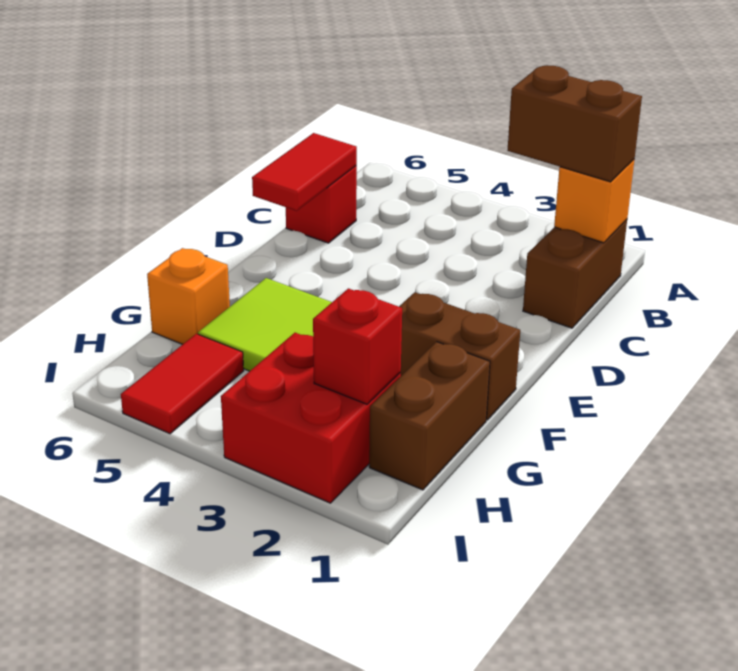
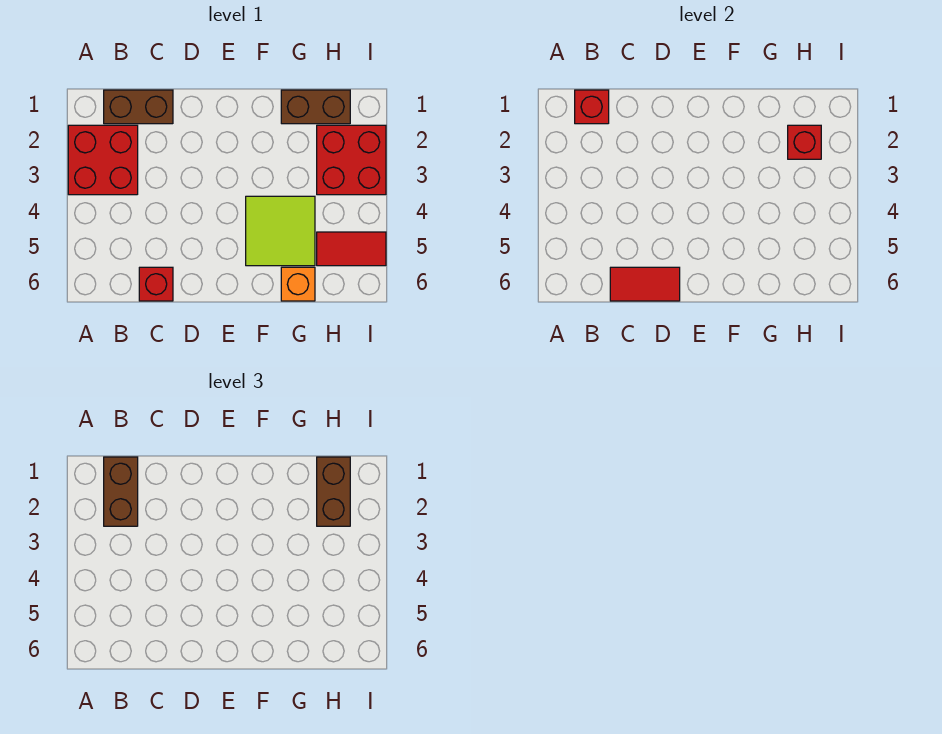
none -> red 2x2 brick [68,125,138,195]
orange 1x1 brick [554,160,634,243] -> red 1x1 brick [575,90,609,124]
brown 1x2 brick [399,292,520,420] -> brown 1x2 brick moved to [317,457,350,526]

